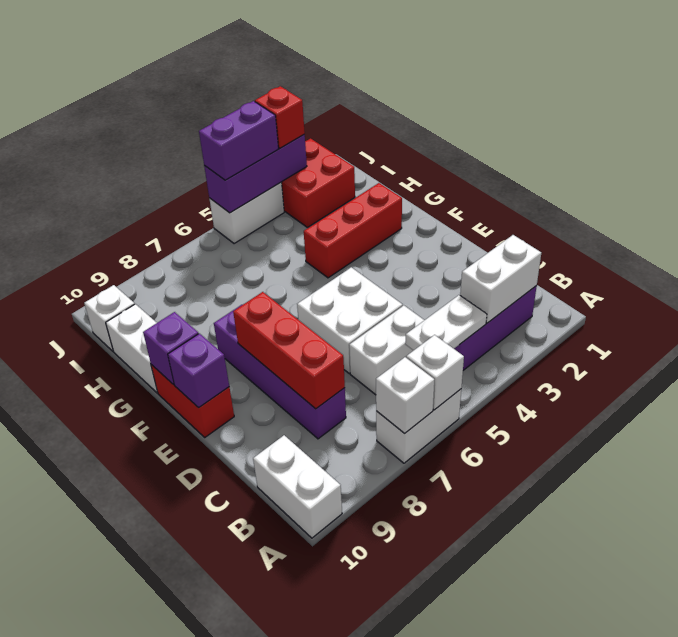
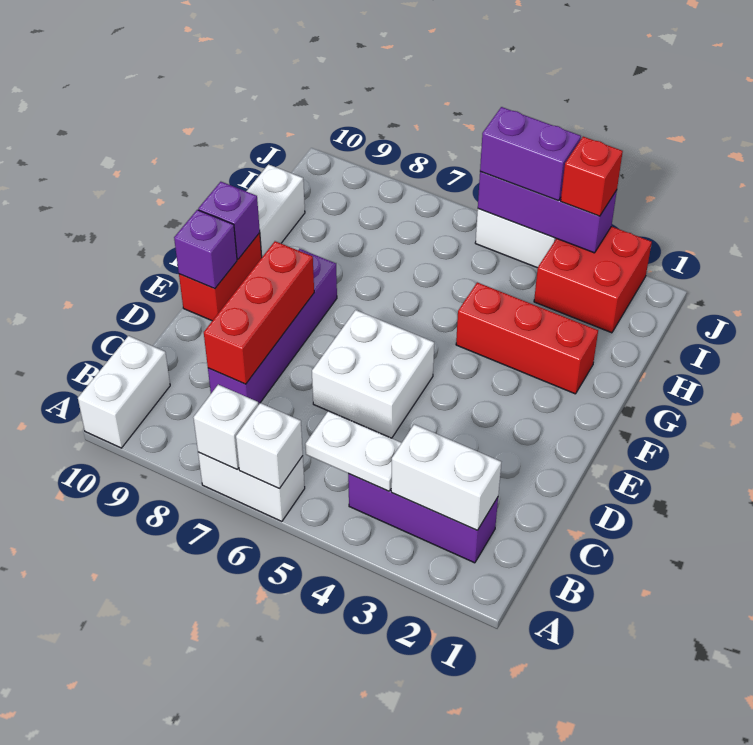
white 1x2 brick [349,306,424,395] -> none
white 1x1 brick [84,285,135,351] -> none

